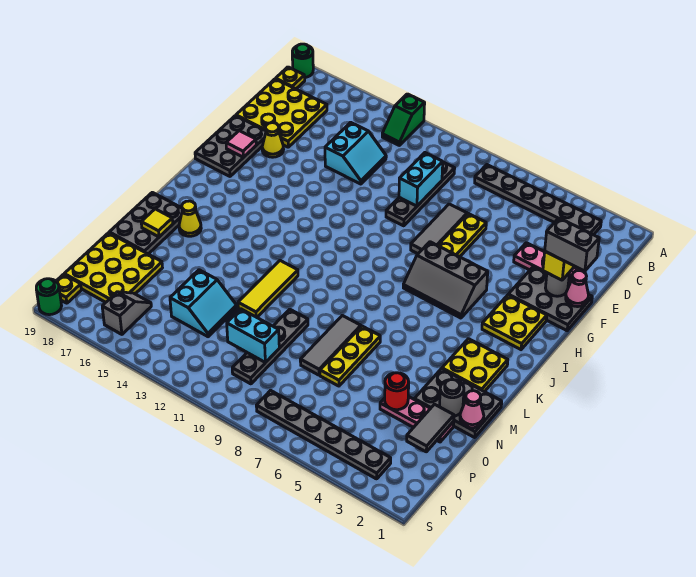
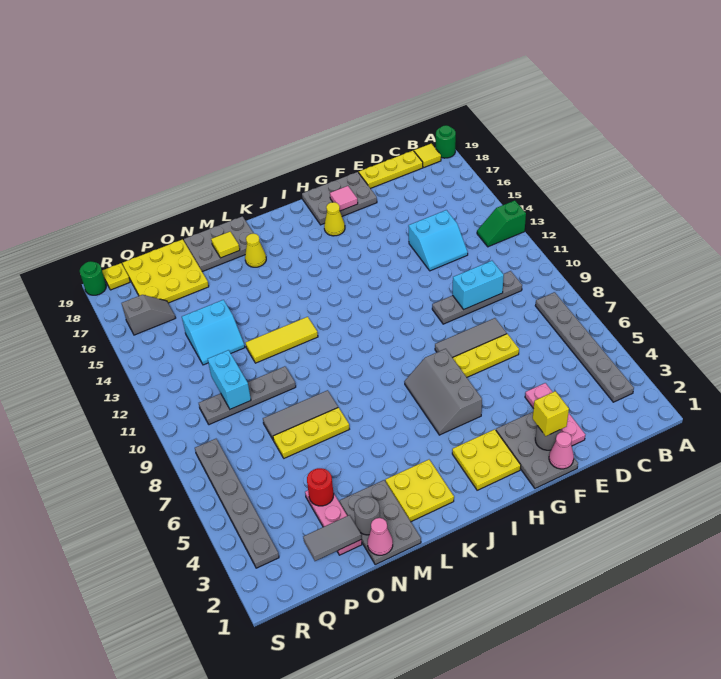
yellow 1x1 plate [276,67,305,89] -> yellow 1x1 tile [414,144,441,167]
yellow 3x3 plate [236,79,327,147] -> yellow 1x3 plate [359,151,423,189]
grey 1x2 brick [545,218,599,271] -> none
yellow 1x1 cone [262,123,284,157] -> yellow 1x1 cone moved to [324,202,345,236]

